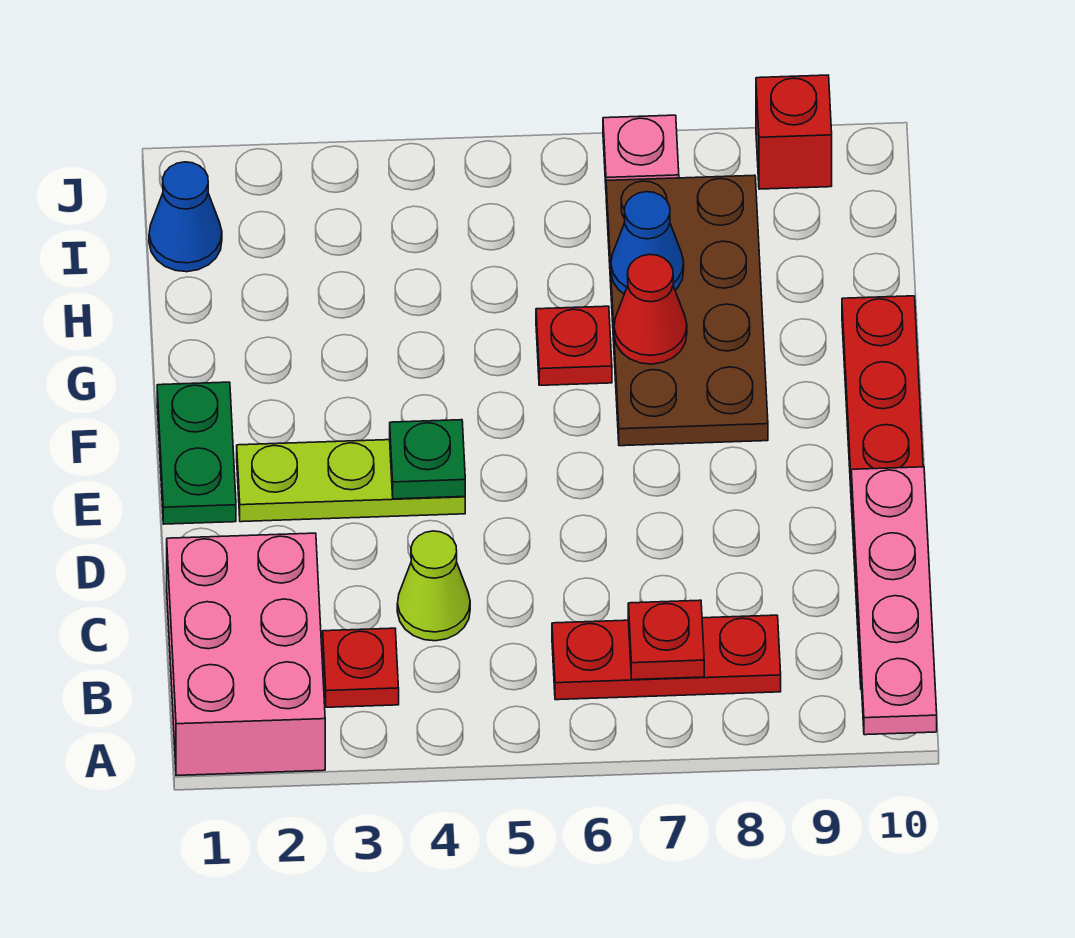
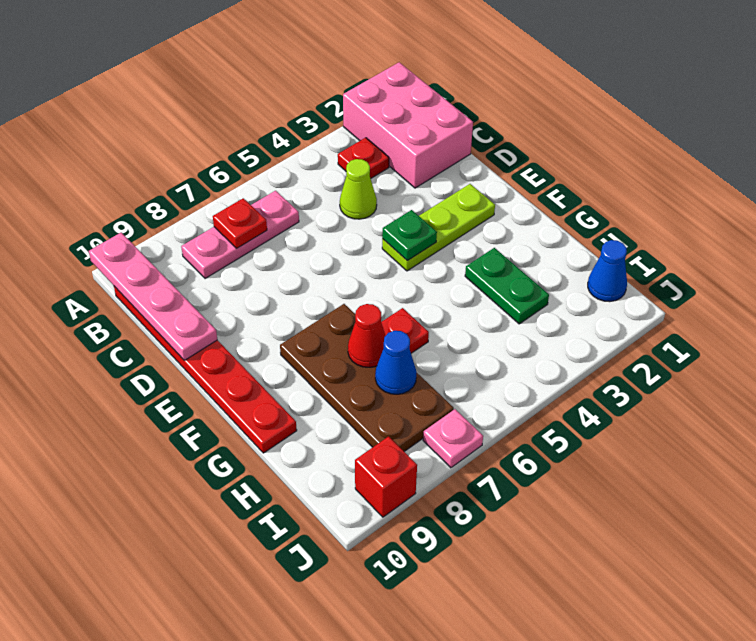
red 1x3 plate [552,615,781,700] -> pink 1x3 plate [181,191,299,279]
green 1x2 plate [157,382,236,524] -> green 1x2 plate moved to [465,248,549,324]

